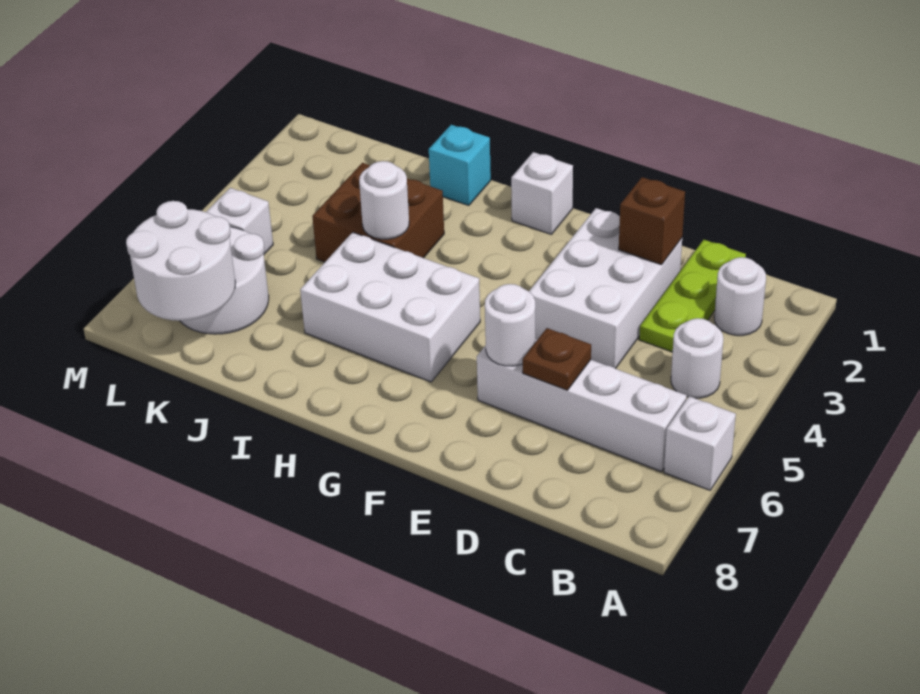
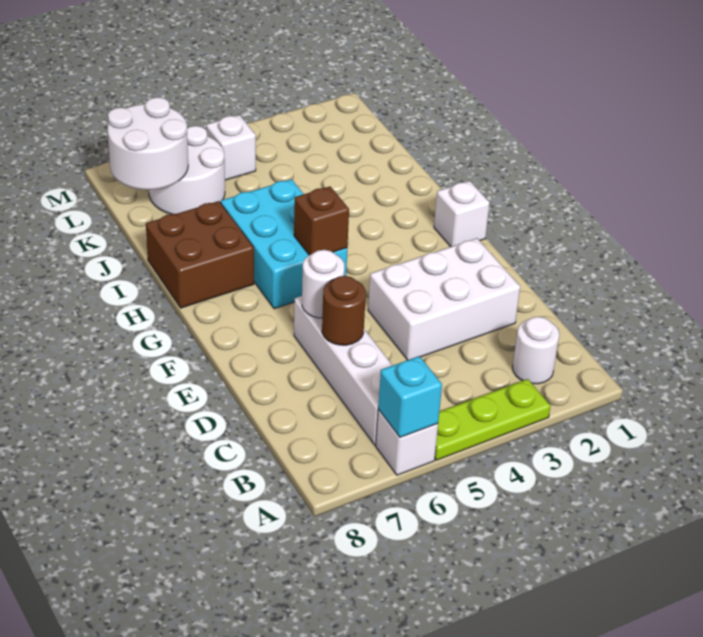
white 1x1 round brick [671,318,723,398] -> none
lime 1x3 plate [639,240,746,352] -> lime 1x3 plate moved to [435,379,551,460]
brown 1x1 brick [619,177,685,265] -> brown 1x1 brick moved to [294,186,349,255]
brown 1x1 plate [523,328,591,390] -> brown 1x1 round brick [322,276,366,345]
white 2x3 brick [300,232,480,382] -> cyan 2x3 brick [221,179,347,309]
cyan 1x1 brick [429,125,491,206] -> cyan 1x1 brick moved to [378,356,442,437]
brown 2x2 brick [312,163,444,262] -> brown 2x2 brick moved to [146,201,254,308]
white 1x1 round brick [359,161,409,239] -> none

